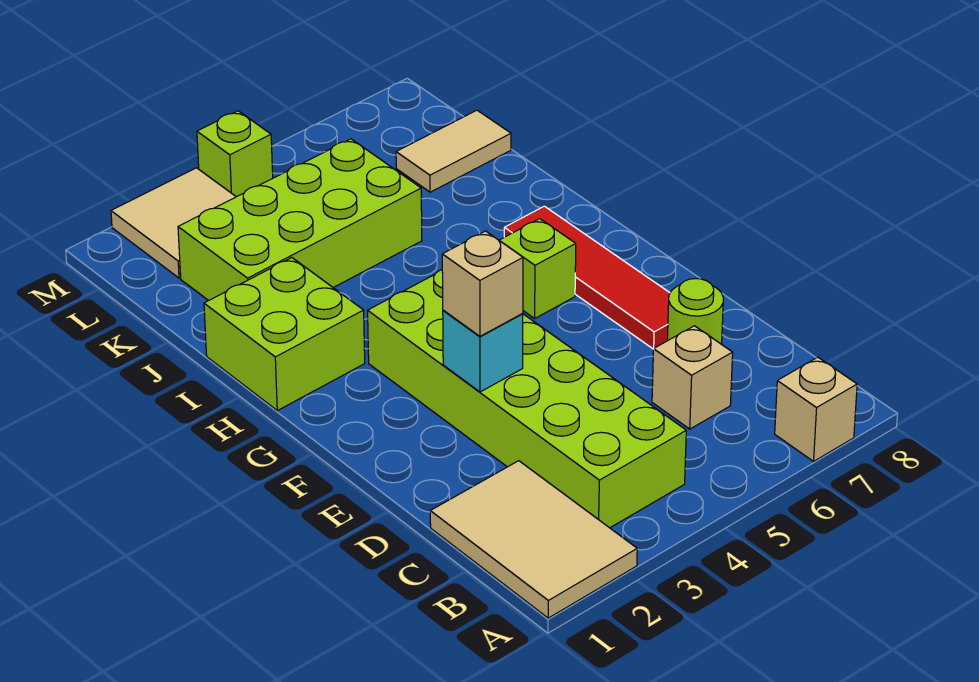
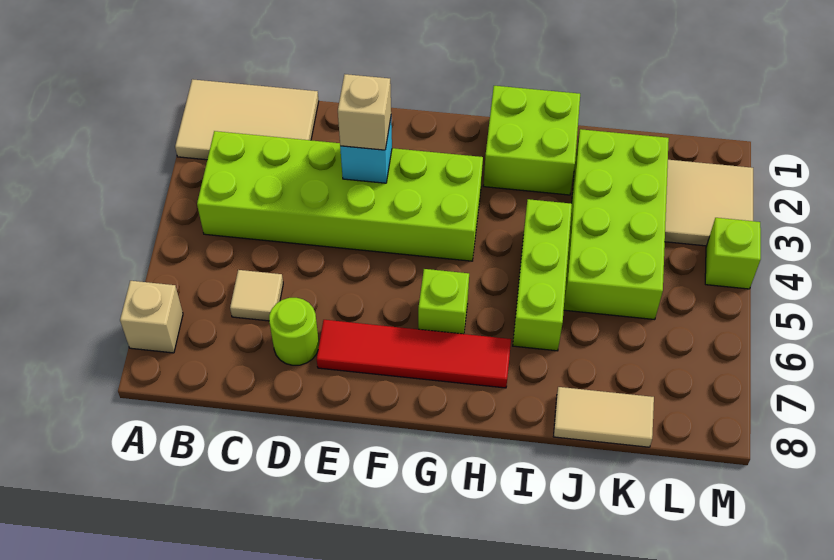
tan 1x1 brick [652,326,733,429] -> tan 1x1 tile [230,270,283,321]
none -> lime 1x3 brick [513,199,572,351]
tan 1x2 tile [396,110,511,192] -> tan 1x2 tile turned to [553,387,654,447]

